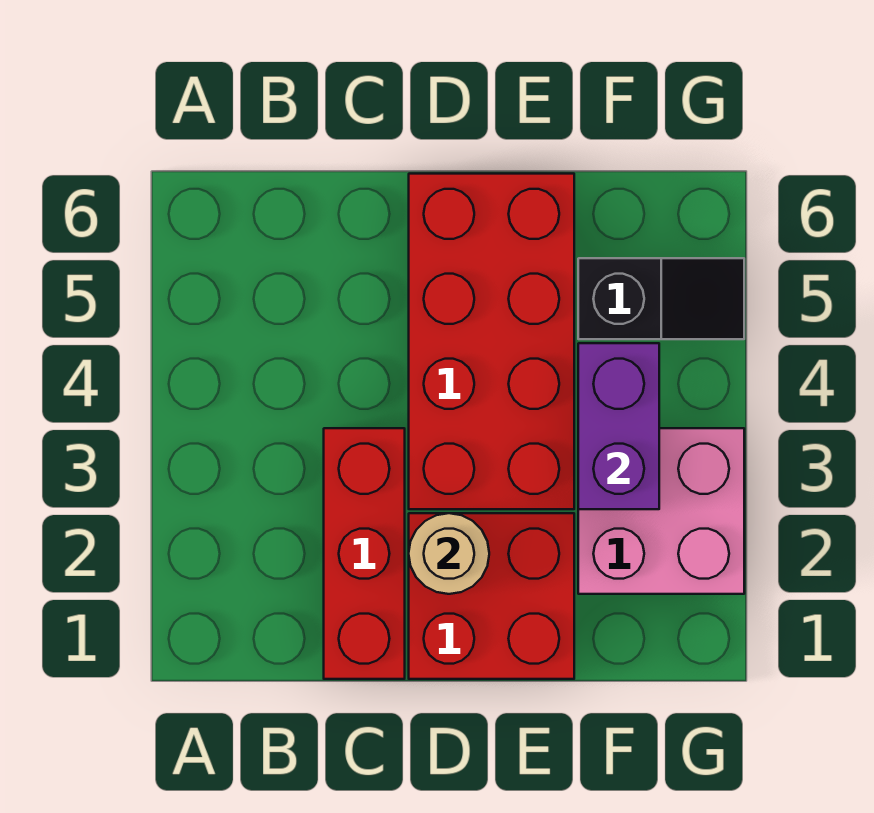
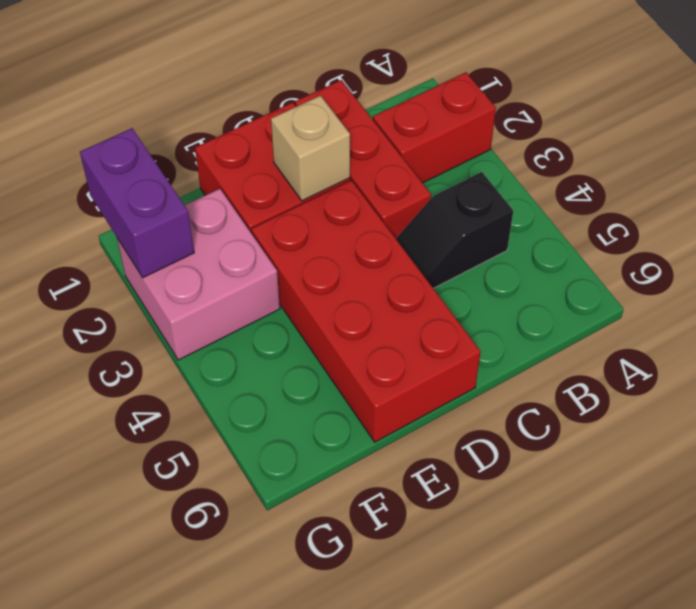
none -> red 1x2 brick [373,73,496,183]
tan 1x1 round brick [409,513,489,594] -> tan 1x1 brick [271,96,350,201]
purple 1x2 brick [578,343,659,509] -> purple 1x2 brick moved to [80,128,194,278]
black 1x2 slope [578,258,744,339] -> black 1x2 slope moved to [396,172,513,288]

